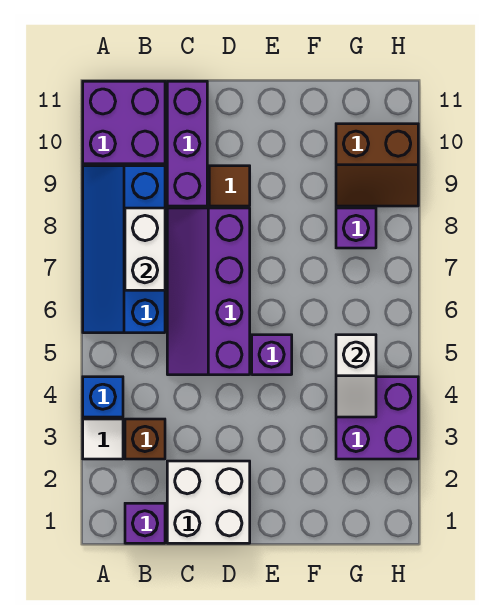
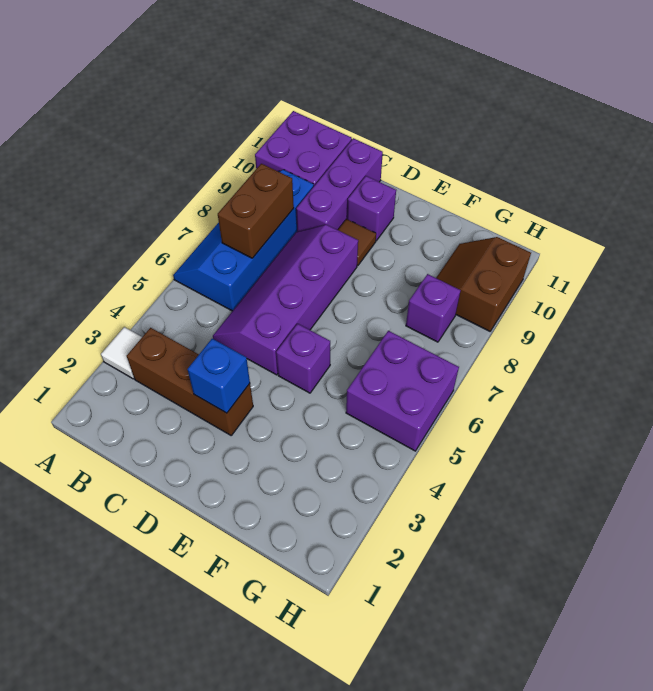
blue 1x1 brick [83,377,123,417] -> blue 1x1 brick moved to [187,339,250,413]
purple 1x1 brick [125,503,165,543] -> purple 1x1 brick moved to [347,176,396,241]
brown 1x1 brick [125,419,165,459] -> brown 1x3 brick [127,328,253,435]
white 1x2 brick [125,208,165,290] -> brown 1x2 brick [218,164,294,258]
white 2x2 brick [167,461,250,543] -> none
purple 2x2 brick [336,377,418,459] -> purple 2x2 brick moved to [346,331,459,451]
white 1x2 slope [336,335,376,417] -> none
brown 2x2 slope [336,124,418,206] -> brown 2x2 slope turned to [436,237,531,331]

